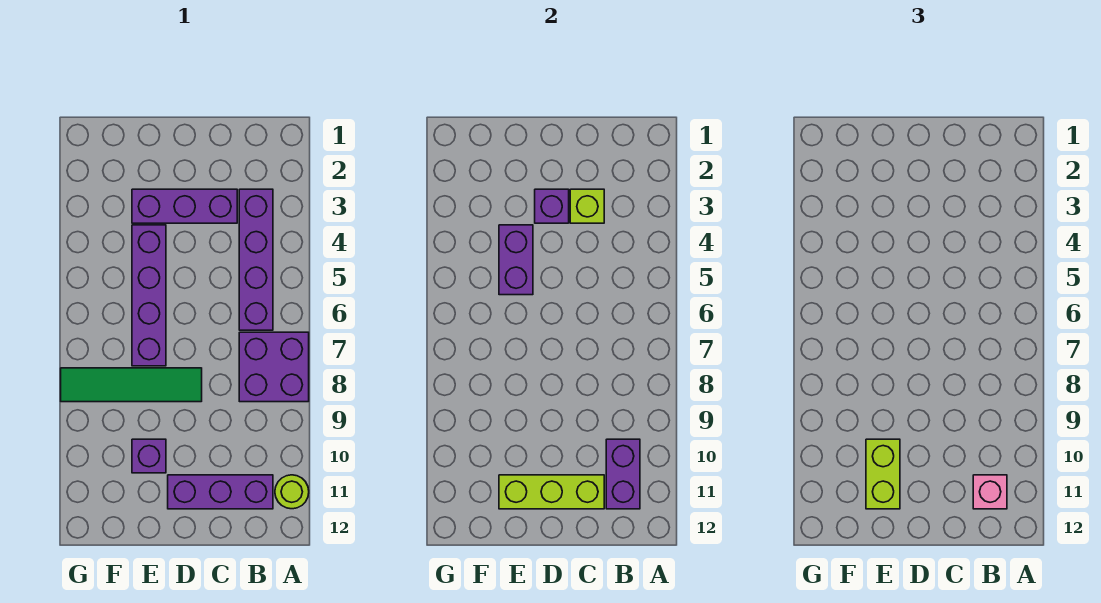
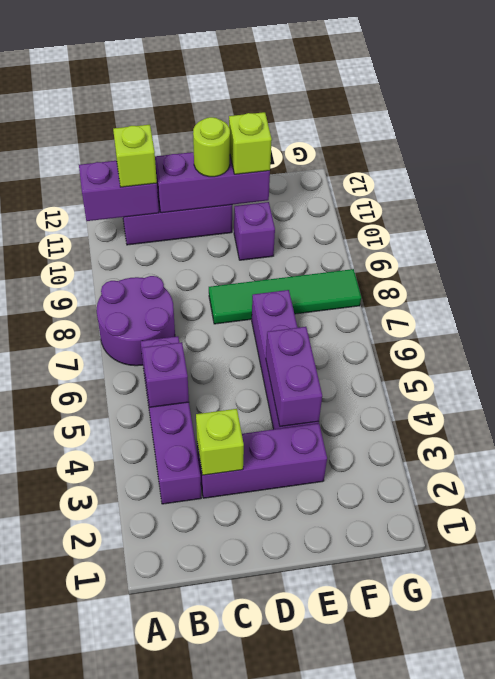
purple 2x2 brick [239,332,309,402] -> purple 2x2 round brick [97,276,175,366]
lime 1x1 round brick [275,475,309,509] -> lime 1x1 round brick moved to [193,117,230,177]
purple 1x2 brick [606,439,640,509] -> purple 1x2 brick turned to [79,161,159,221]
pink 1x1 brick [973,475,1007,509] -> lime 1x1 brick [113,125,157,187]
lime 1x3 brick [499,475,604,509] -> purple 1x3 brick [155,152,270,213]
purple 1x1 brick [535,189,569,223] -> purple 1x1 brick moved to [142,342,189,407]
lime 1x2 brick [866,439,900,509] -> lime 1x1 brick [229,112,272,174]

